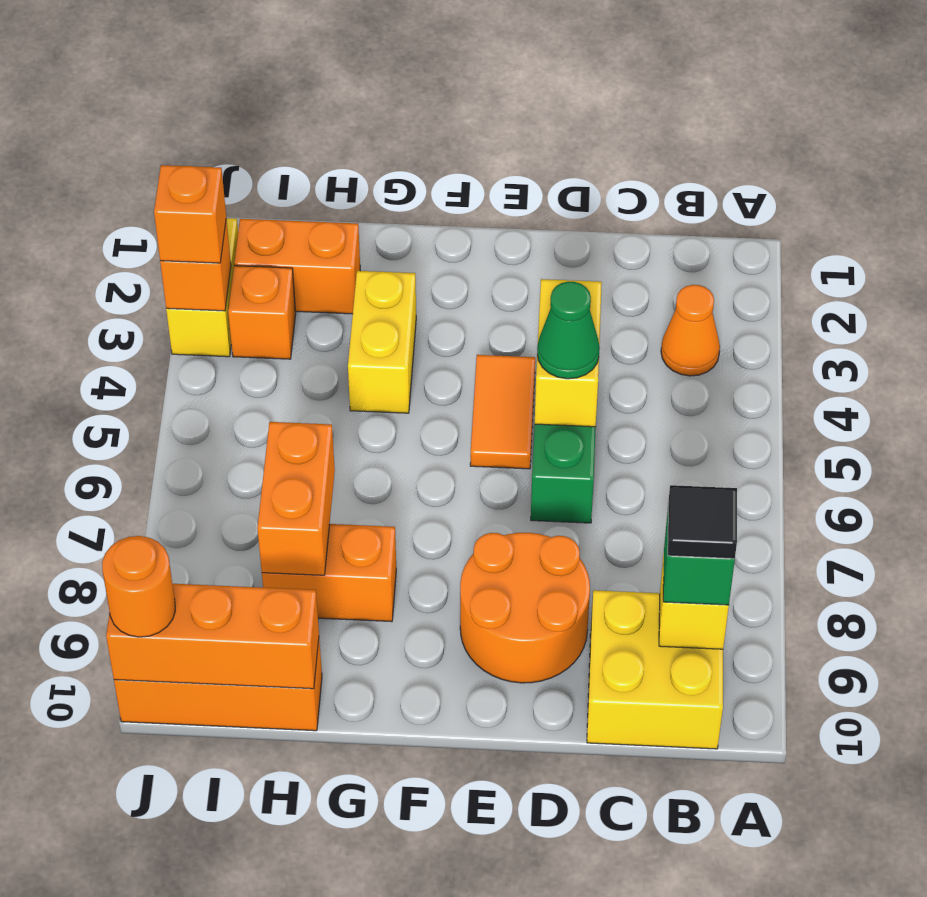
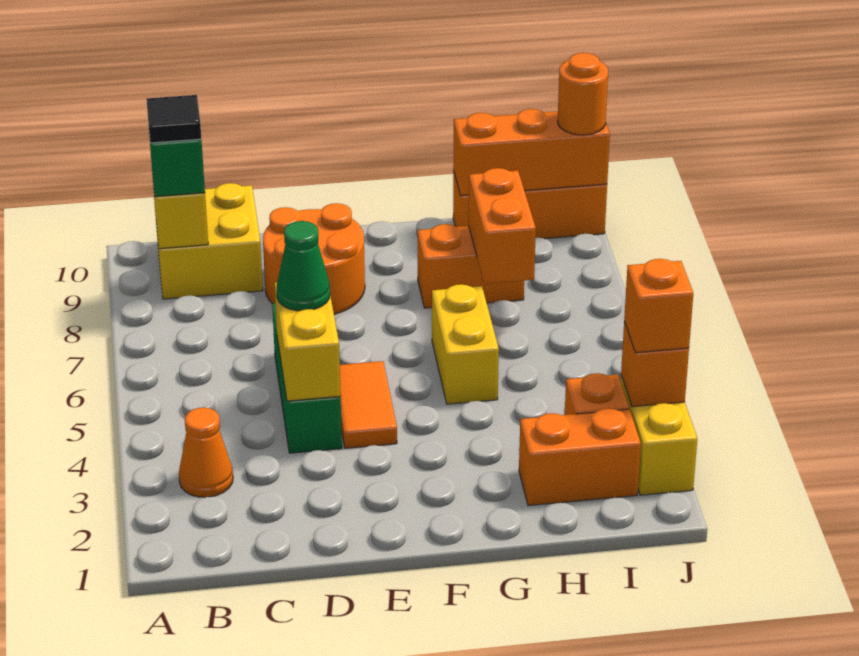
yellow 1x2 brick [348,271,416,413] -> yellow 1x2 brick moved to [432,284,499,404]

